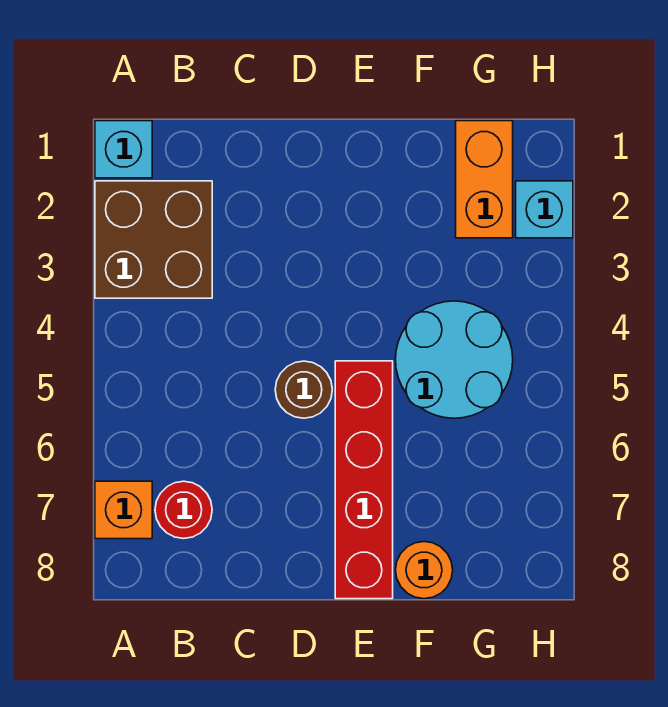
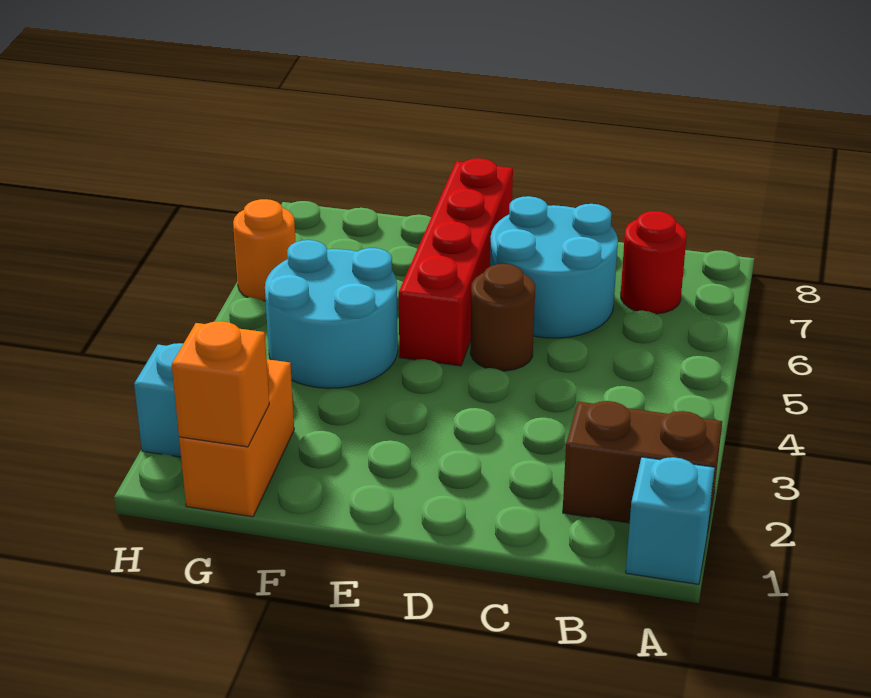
brown 2x2 brick [95,181,212,298] -> brown 1x2 brick [563,401,722,527]
orange 1x1 brick [95,481,152,539] -> orange 1x1 brick moved to [172,321,269,447]
none -> cyan 2x2 round brick [490,196,618,338]
orange 1x1 round brick [396,542,453,599] -> orange 1x1 round brick moved to [233,199,296,301]

